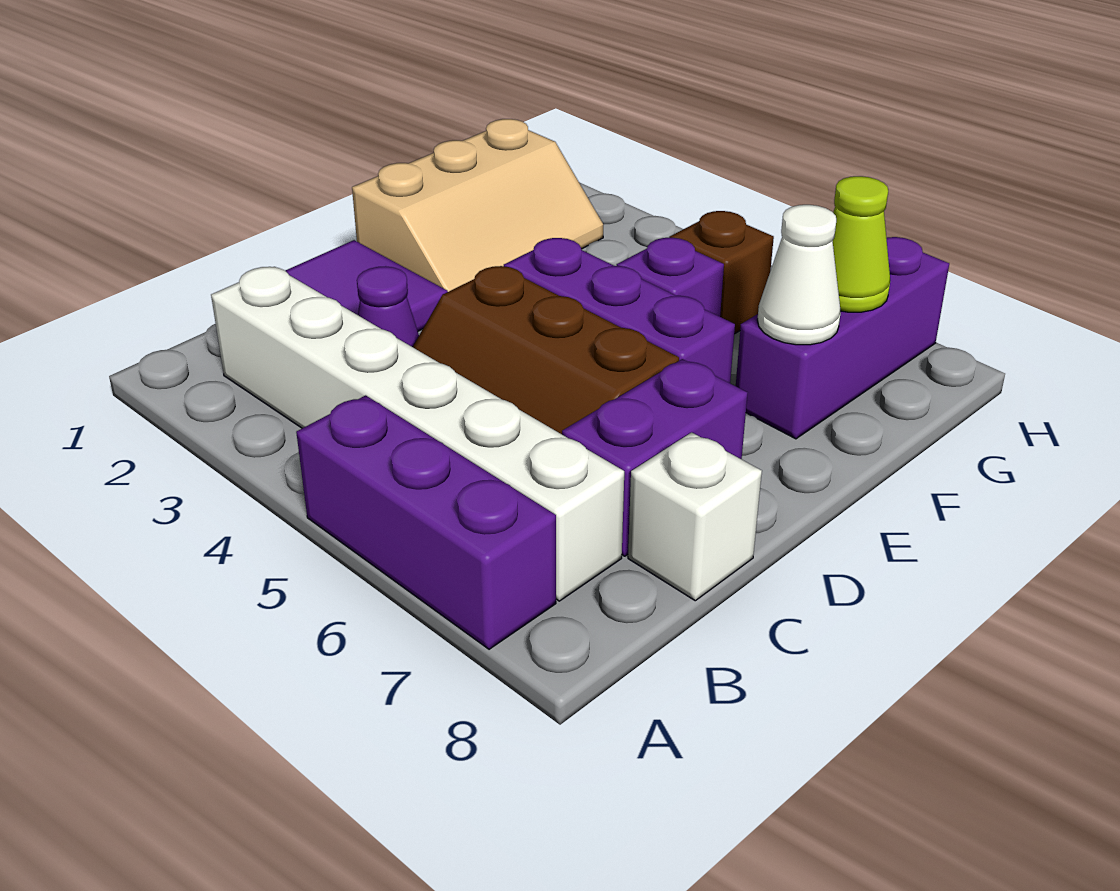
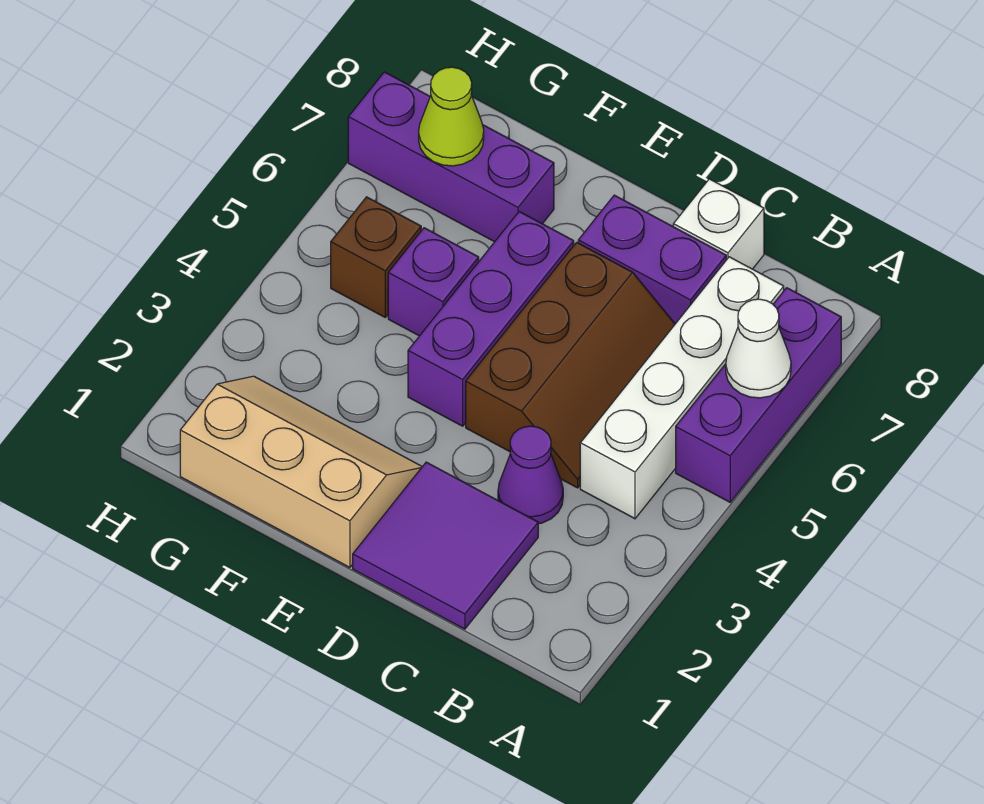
white 1x6 brick [211,267,624,601] -> white 1x4 brick [580,257,784,519]
white 1x1 cone [757,205,841,345] -> white 1x1 cone moved to [726,299,791,398]

